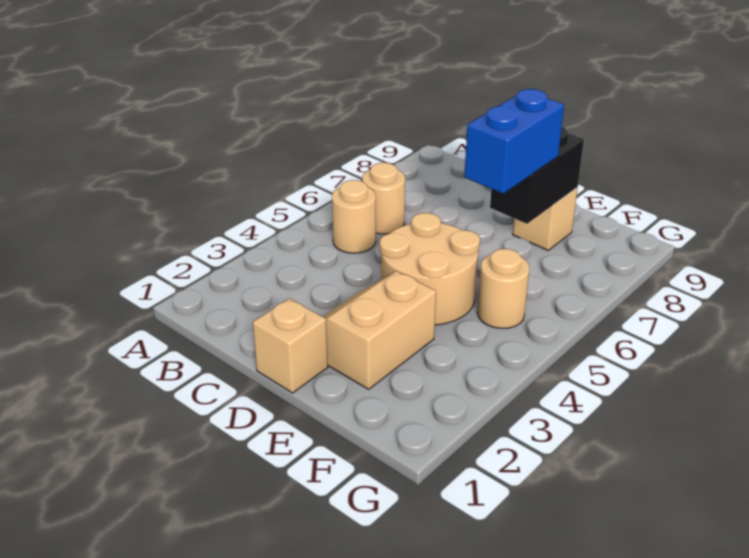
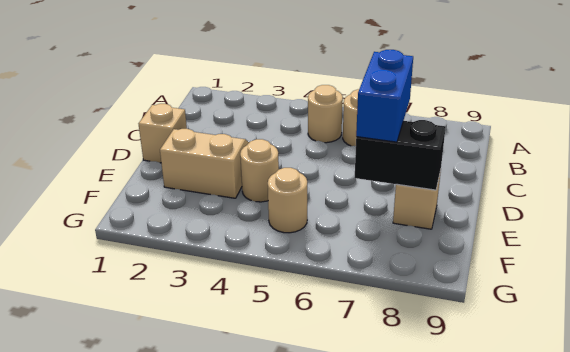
tan 2x2 round brick [380,213,480,325] -> tan 1x1 round brick [240,139,279,202]
blue 1x2 brick [464,89,564,194] -> blue 1x2 brick turned to [356,50,413,142]

